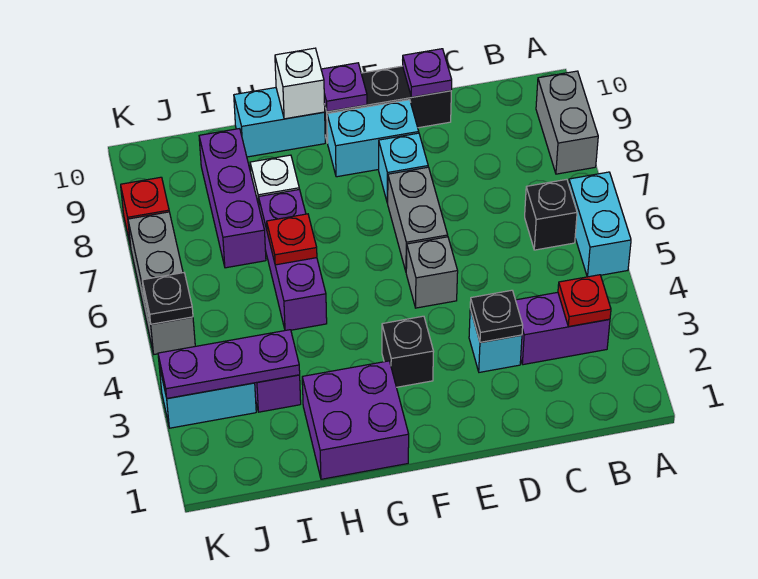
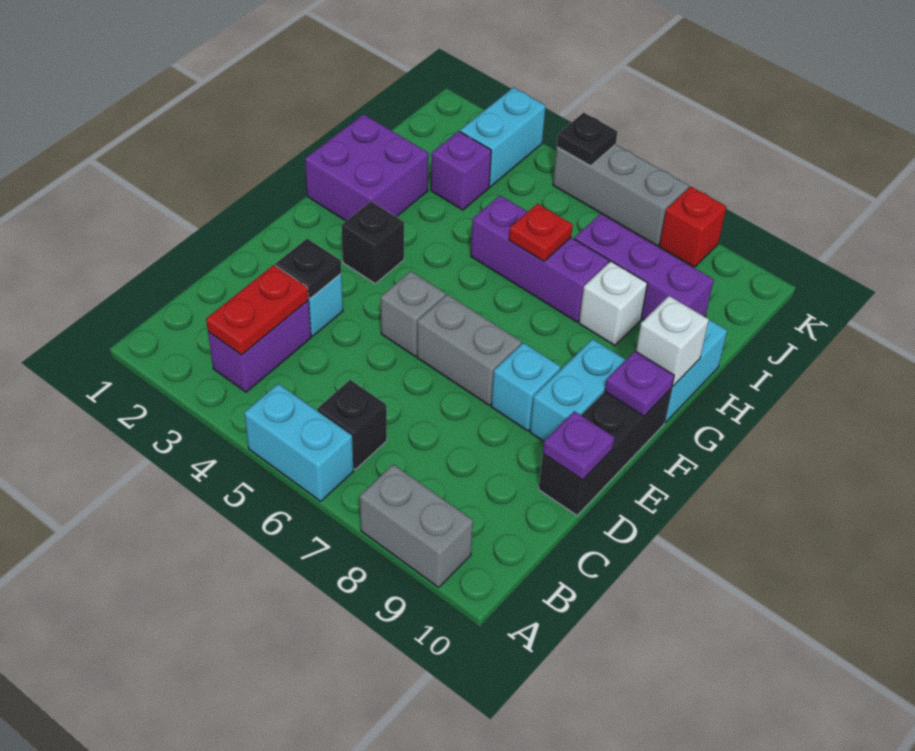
red 1x1 plate [558,275,611,327] -> red 1x2 plate [206,265,309,355]
purple 1x3 plate [158,330,300,398] -> none

